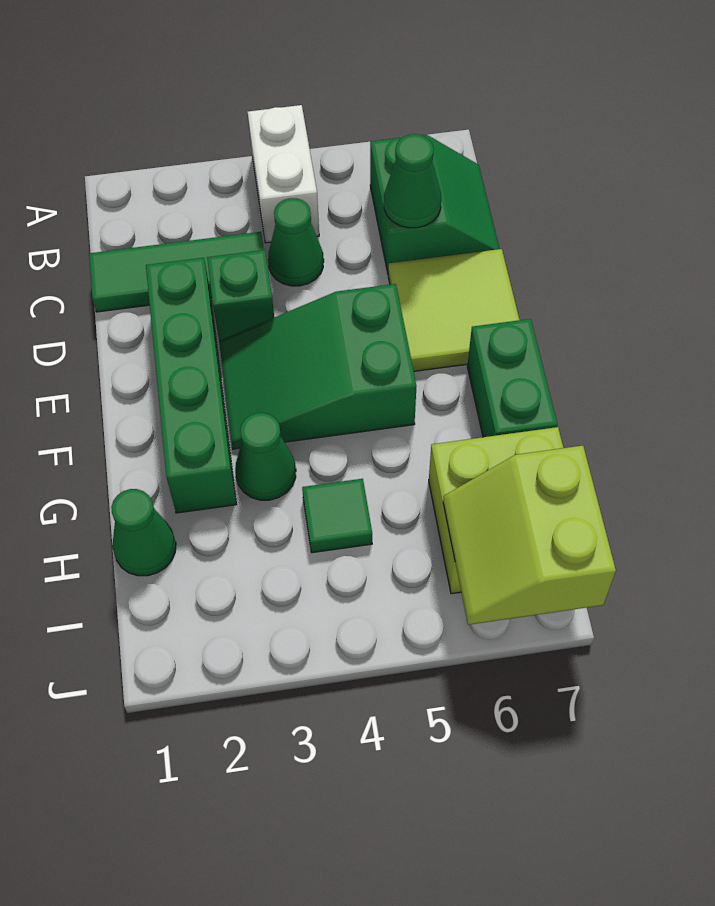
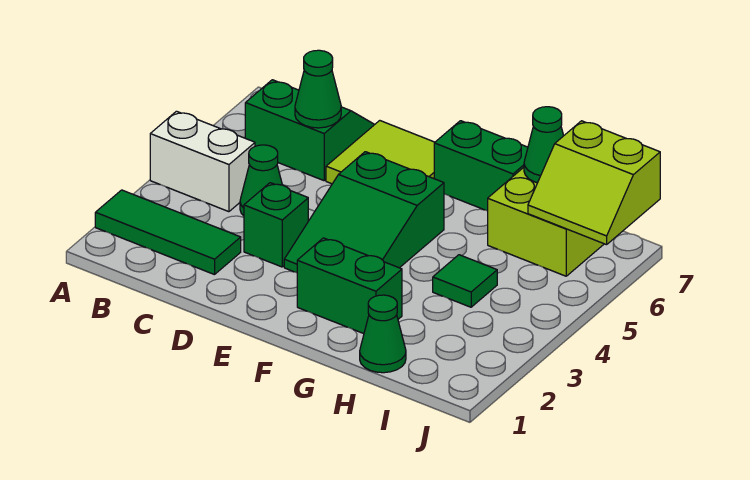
green 1x3 tile [89,232,264,312] -> green 1x3 tile turned to [95,190,241,275]
green 1x4 brick [146,258,236,513] -> green 1x2 brick [297,238,402,334]
green 1x1 cone [235,413,296,500] -> green 1x1 cone moved to [524,107,564,183]

